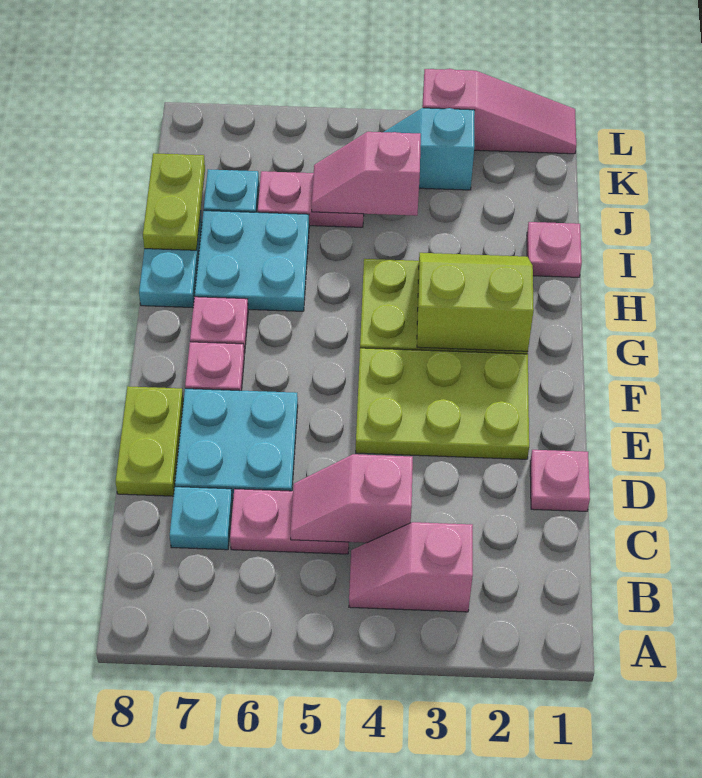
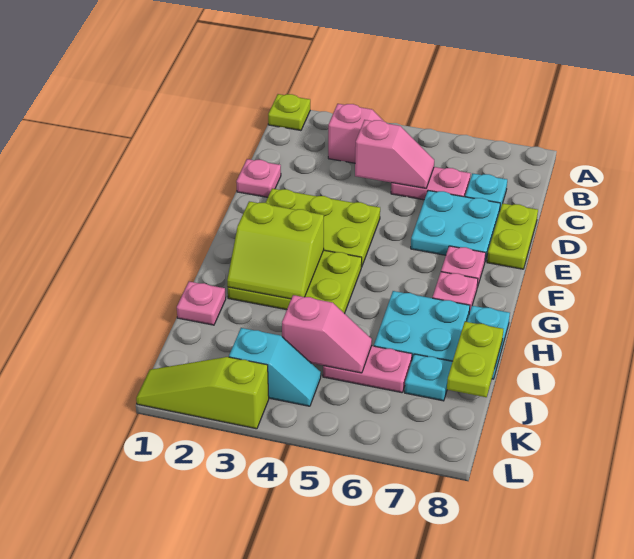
none -> lime 1x1 plate [268,94,310,130]
pink 1x3 slope [422,69,576,154] -> lime 1x3 slope [136,357,269,429]

